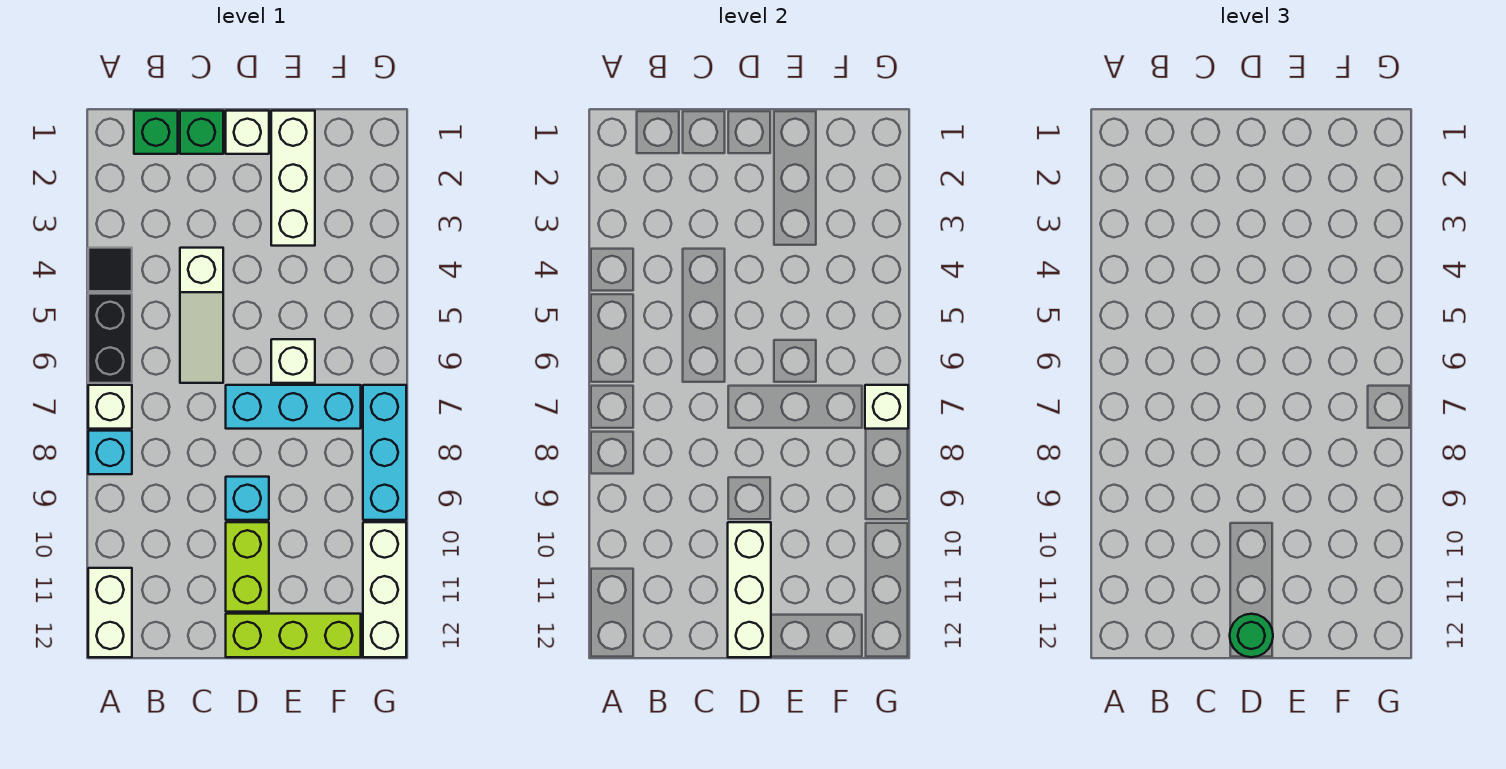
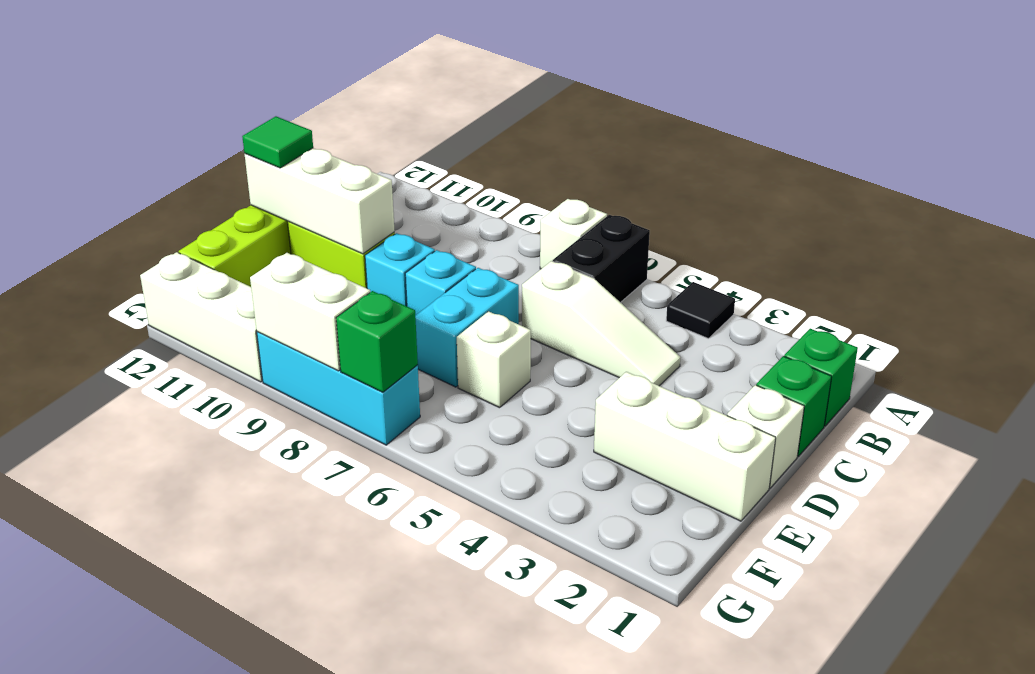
black 1x2 brick [88,294,132,383] -> black 1x2 brick turned to [553,215,650,303]
cyan 1x1 brick [88,431,132,474] -> cyan 1x1 brick moved to [405,250,476,315]
white 1x2 brick [88,568,132,657] -> white 1x2 brick moved to [250,253,370,371]
white 1x3 slope [180,248,223,383] -> white 1x3 slope turned to [522,261,681,386]
cyan 1x3 brick [226,385,361,429] -> cyan 1x2 brick [415,268,519,387]
green 1x1 round brick [1230,614,1273,657] -> green 1x1 tile [242,116,313,168]
white 1x1 brick [865,385,908,429] -> green 1x1 brick [336,291,418,392]

